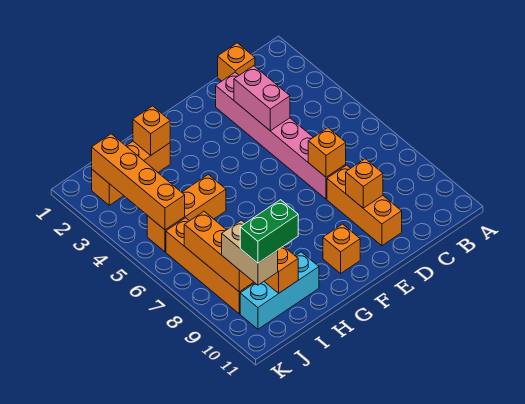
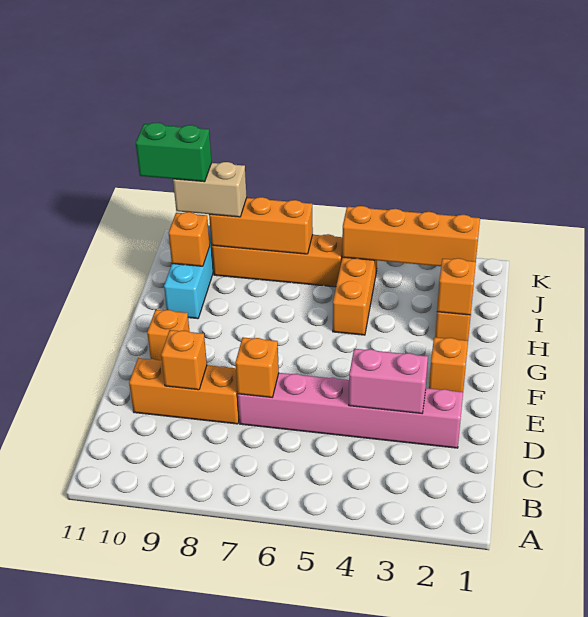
orange 1x1 brick [218,43,255,81] -> orange 1x1 brick moved to [429,337,468,392]
green 1x2 brick [240,200,298,263] -> green 1x2 brick turned to [136,122,212,182]

